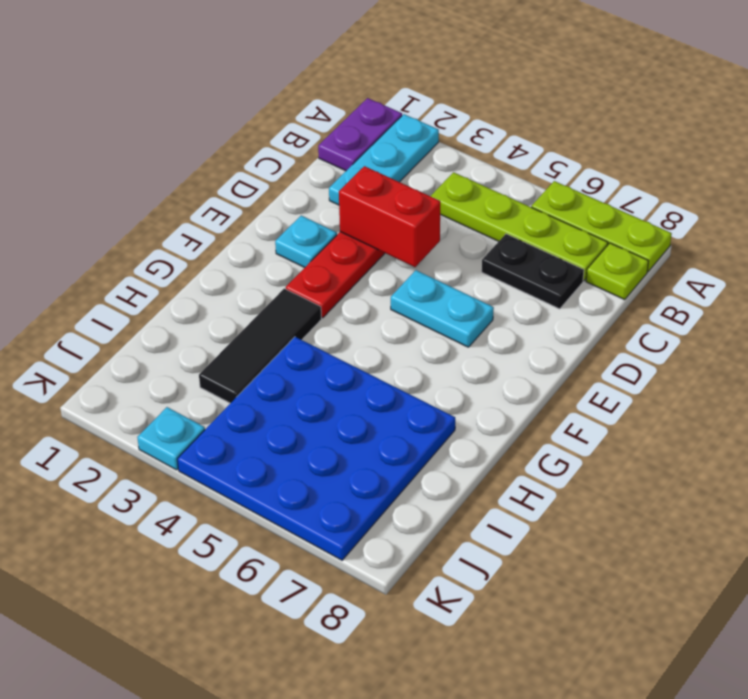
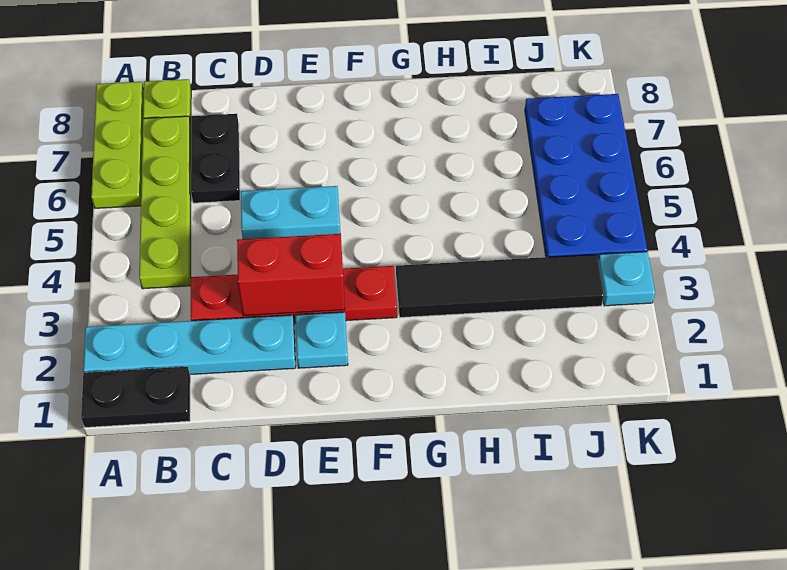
purple 1x2 plate [318,98,402,171] -> black 1x2 plate [81,367,190,427]
cyan 1x3 plate [329,114,439,205] -> cyan 1x4 plate [83,315,296,374]
red 1x2 brick [339,166,440,267] -> red 1x2 brick turned to [237,234,345,316]
cyan 1x2 plate [391,270,494,347] -> cyan 1x2 plate turned to [241,186,340,239]
black 1x3 tile [199,289,321,403] -> black 1x4 tile [396,254,604,317]
blue 4x4 plate [177,337,455,560] -> blue 2x4 plate [525,94,647,260]

